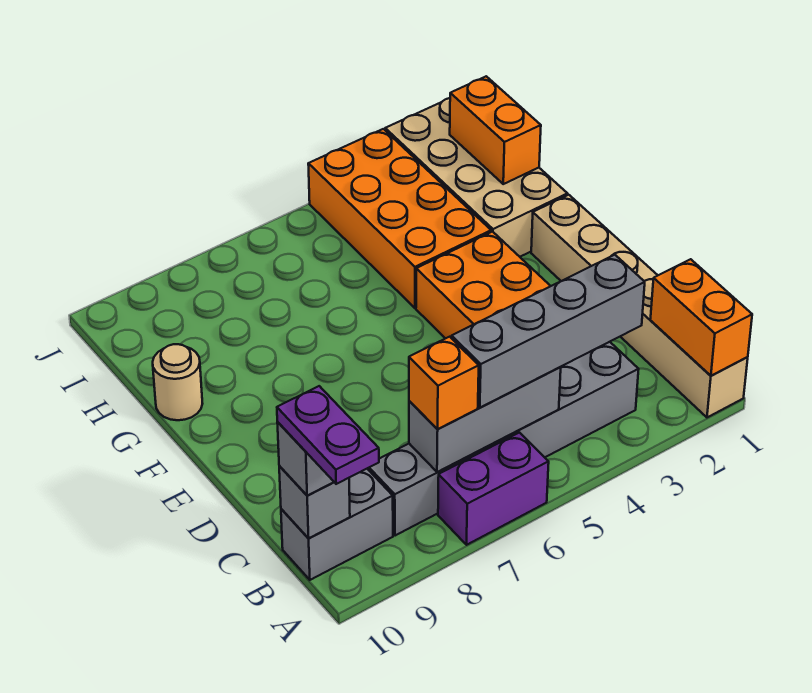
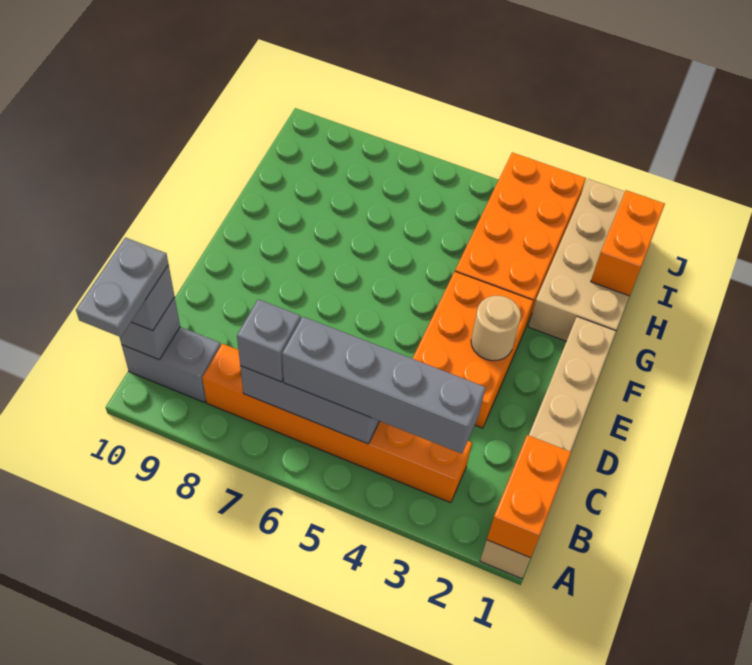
purple 1x2 brick [438,433,549,545] -> none
purple 1x2 plate [277,386,379,484] -> grey 1x2 plate [76,238,168,337]
grey 1x6 brick [367,342,639,536] -> orange 1x6 brick [202,344,472,503]
orange 1x1 brick [409,337,479,429] -> grey 1x1 brick [237,299,301,382]
tan 1x1 round brick [153,344,203,420] -> tan 1x1 round brick moved to [471,296,521,361]

